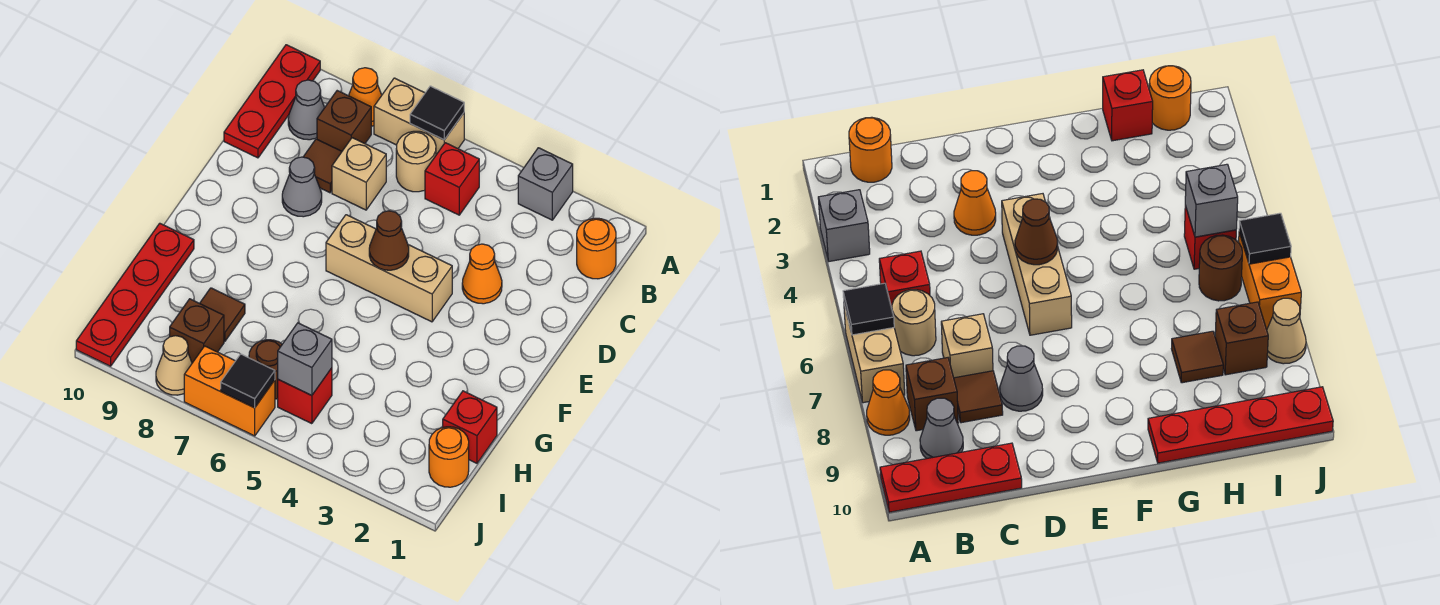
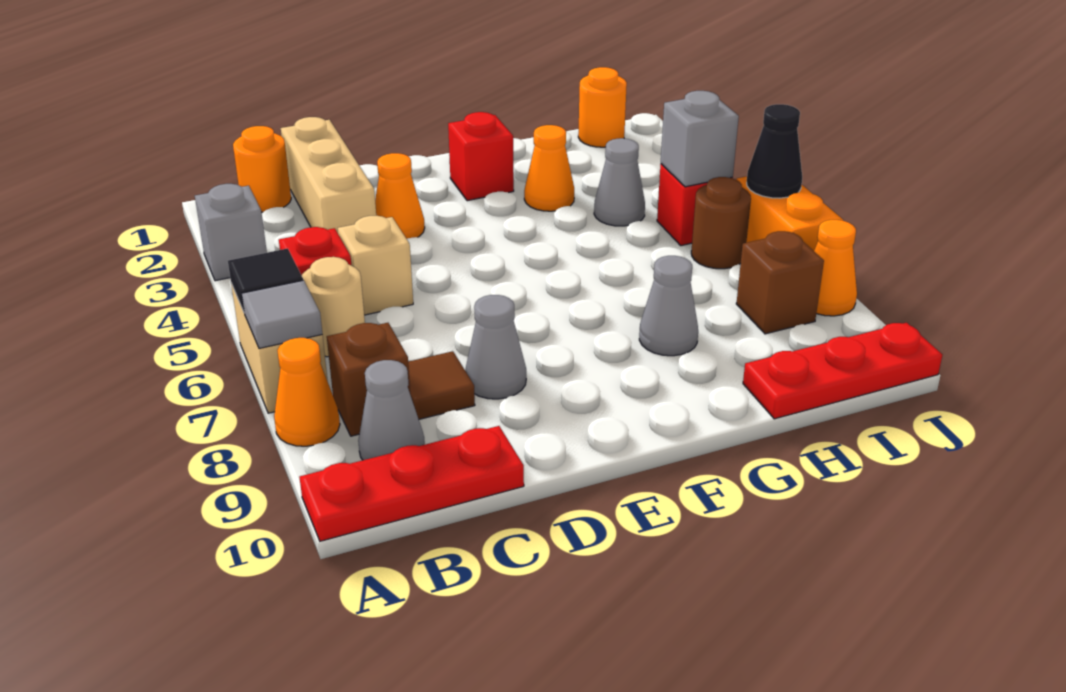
none -> grey 1x1 tile [242,280,323,348]
tan 1x1 brick [332,138,386,210] -> tan 1x1 brick moved to [338,216,413,315]
tan 1x3 brick [326,215,452,322] -> tan 1x3 brick moved to [281,117,376,233]
brown 1x1 cone [369,211,409,270] -> none
none -> orange 1x1 cone [524,125,574,211]
none -> grey 1x1 cone [639,256,698,356]
red 1x4 plate [76,223,194,366] -> red 1x3 plate [743,323,942,419]
red 1x1 brick [443,391,497,463] -> red 1x1 brick moved to [448,112,514,201]
none -> grey 1x1 cone [594,138,645,226]
brown 1x1 tile [200,288,245,342] -> none
black 1x1 tile [221,354,275,408] -> black 1x1 cone [747,104,802,198]
tan 1x1 cone [156,336,192,395] -> orange 1x1 cone [814,220,857,316]

